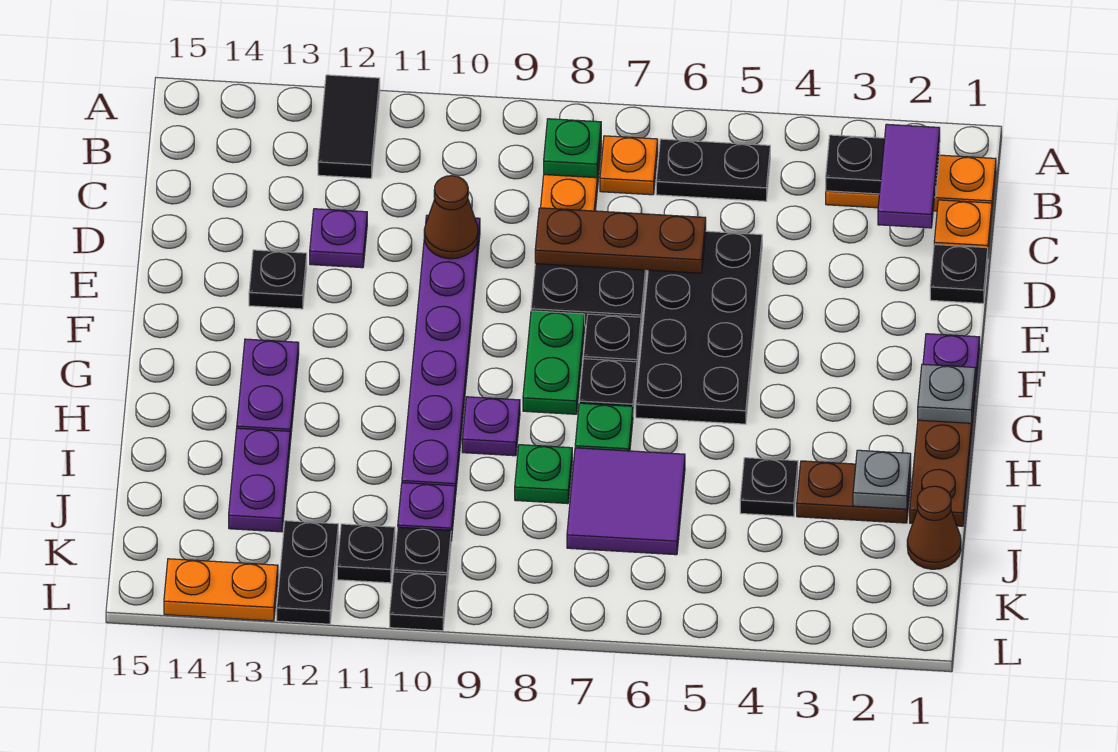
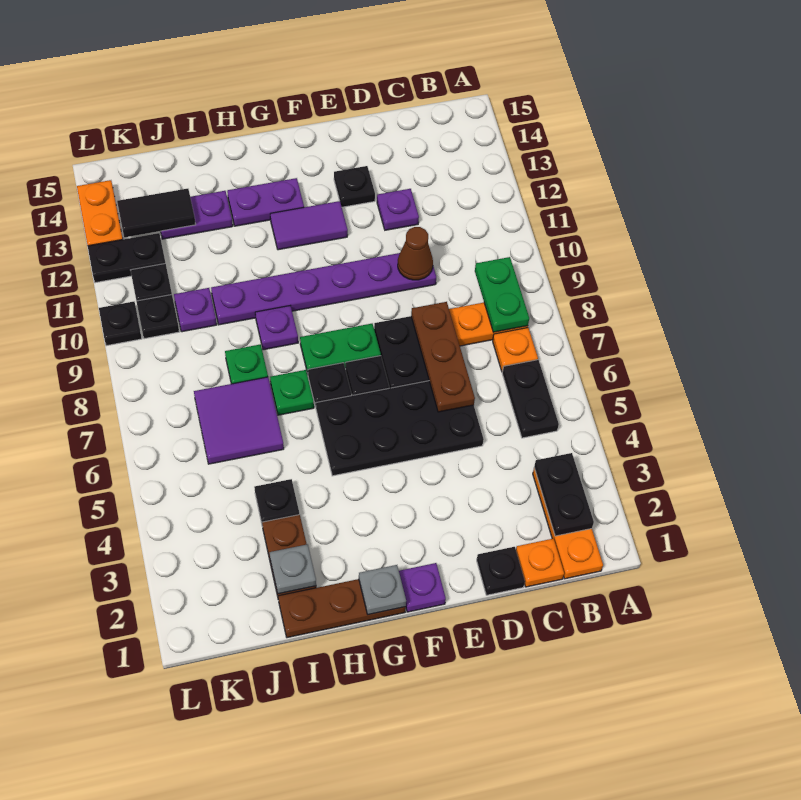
black 1x2 tile [318,75,380,178] -> black 1x2 tile moved to [117,189,196,237]
purple 1x2 tile [878,124,940,228] -> purple 1x2 tile moved to [270,201,348,250]
green 1x1 plate [544,119,601,178] -> green 1x2 plate [475,257,529,332]
brown 1x1 cone [907,486,961,569] -> none

